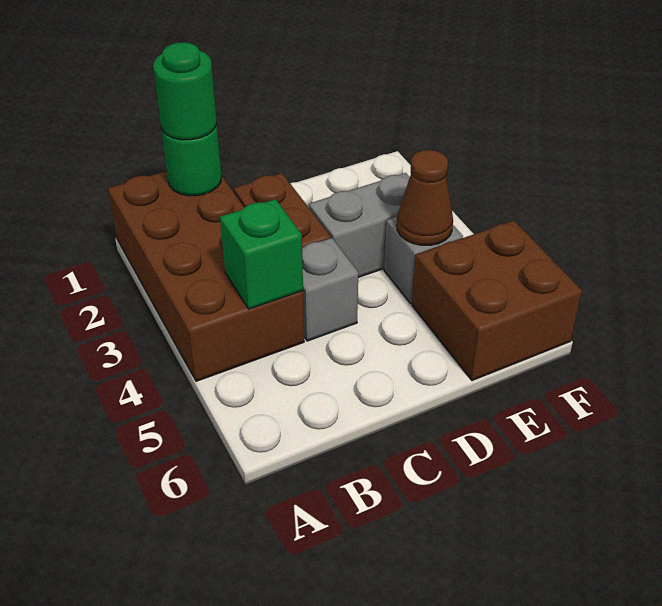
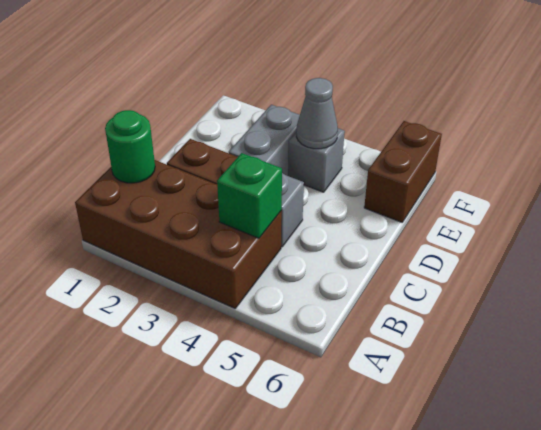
green 1x1 round brick [153,42,217,140] -> none
brown 1x1 cone [397,150,453,245] -> grey 1x1 cone [296,78,338,149]
brown 2x2 brick [412,221,582,381] -> brown 1x2 brick [364,121,442,222]

